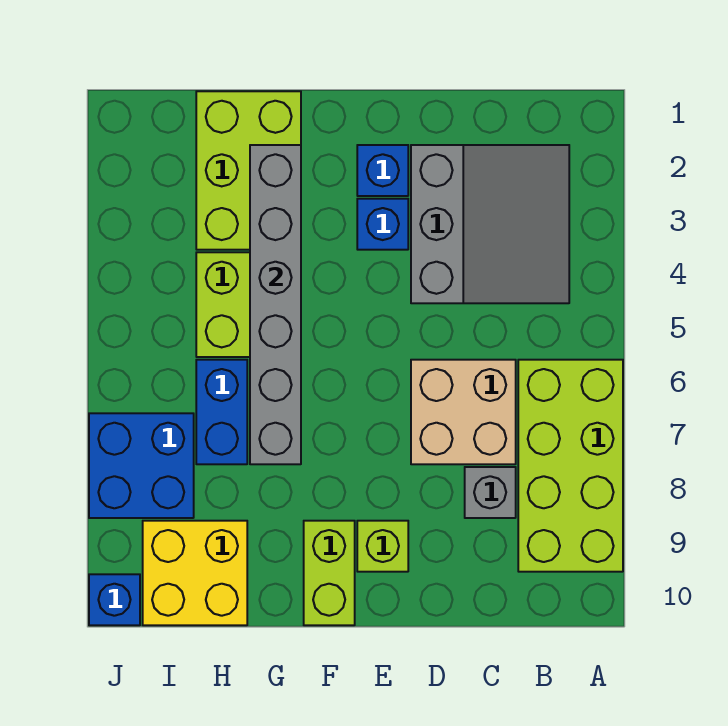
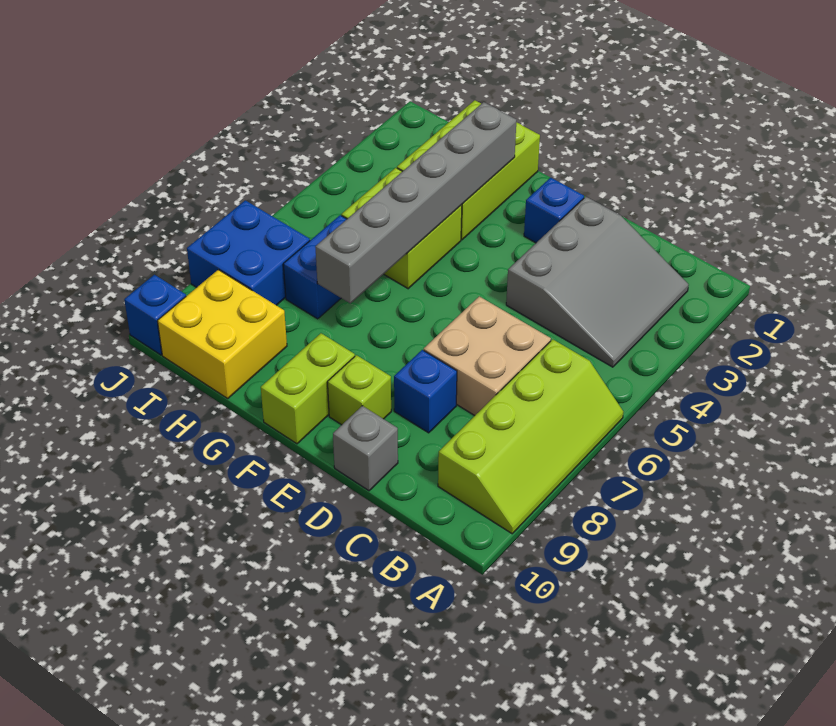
lime 2x4 brick [518,360,623,572] -> lime 2x4 slope [438,339,623,534]
grey 1x1 brick [465,467,516,518] -> grey 1x1 brick moved to [333,406,398,491]
blue 1x1 brick [357,199,408,250] -> blue 1x1 brick moved to [394,350,457,433]

